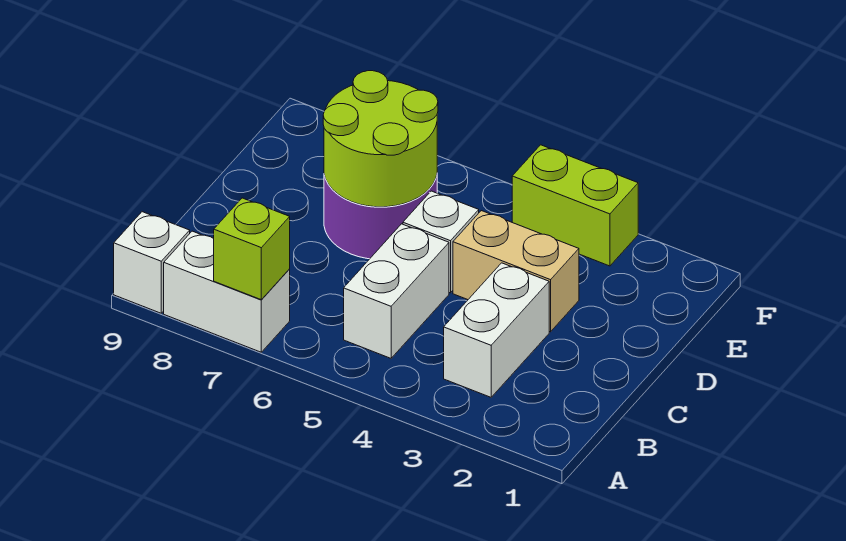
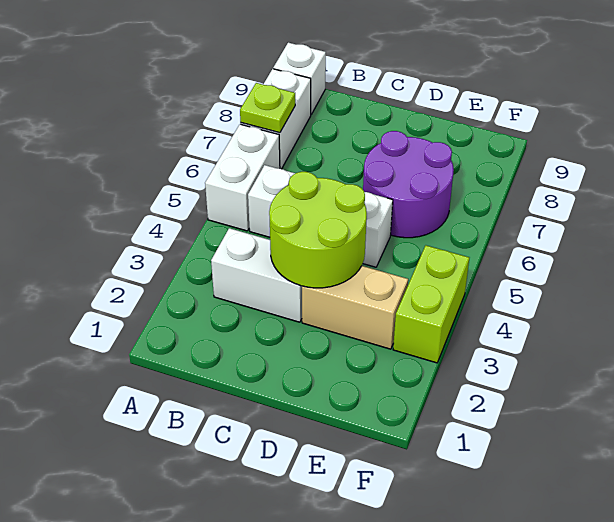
none -> white 1x2 brick [205,124,280,231]
lime 1x1 brick [214,198,290,299] -> lime 1x1 plate [240,83,295,133]
tan 1x2 brick [453,211,579,332] -> tan 1x2 brick turned to [302,266,408,349]
lime 2x2 round brick [323,71,438,207] -> lime 2x2 round brick moved to [269,172,367,288]

